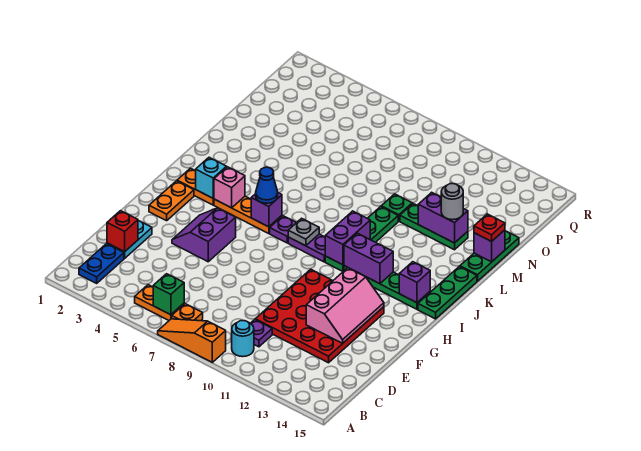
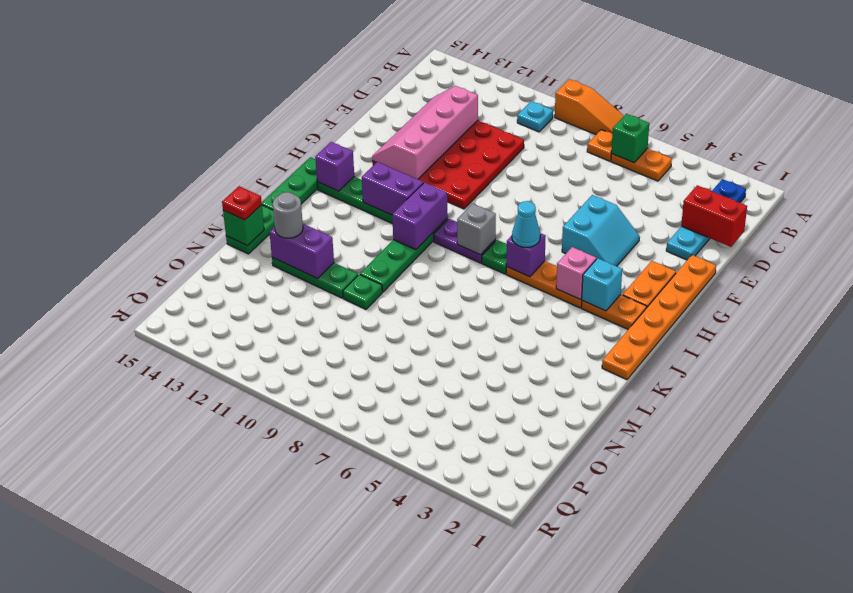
cyan 1x1 round brick [232,321,254,357] -> cyan 1x1 plate [517,101,553,132]
purple 1x1 plate [250,320,272,347] -> none
red 1x1 brick [107,211,138,252] -> red 1x2 brick [681,185,747,247]
pink 2x3 slope [306,268,384,343] -> pink 2x4 slope [372,86,478,179]
none -> orange 1x6 plate [602,255,716,380]
purple 2x2 slope [172,208,236,262] -> cyan 2x2 slope [562,195,640,266]
blue 1x1 cone [256,167,278,203] -> cyan 1x1 cone [512,201,540,247]
purple 1x1 plate [270,216,296,243] -> green 1x1 plate [482,240,507,274]
grey 1x1 plate [288,218,319,246] -> grey 1x1 brick [457,204,496,255]
green 1x3 plate [460,231,519,281] -> green 1x2 plate [226,205,275,254]
purple 1x1 brick [474,230,505,262] -> green 1x1 brick [223,205,264,246]

